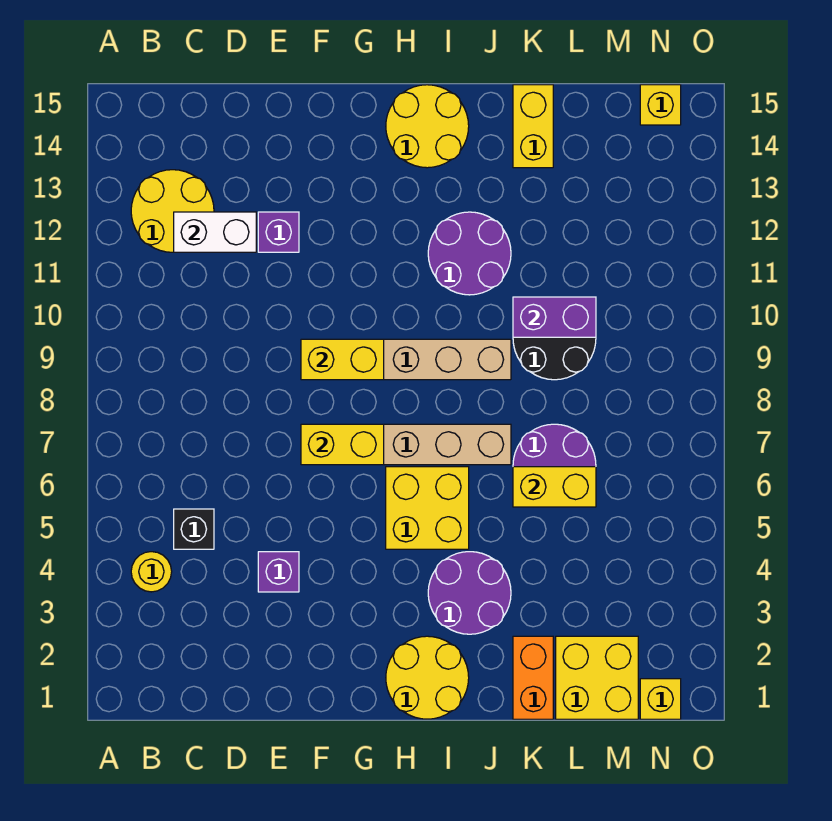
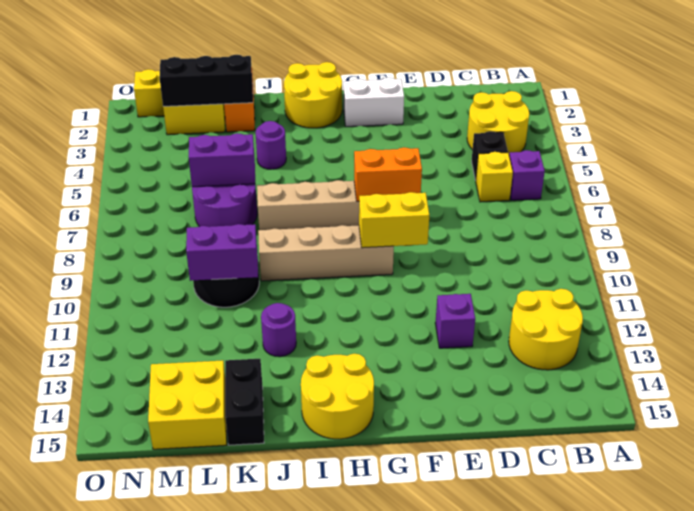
yellow 1x1 round brick [131,552,172,592] -> yellow 2x2 round brick [467,91,529,154]
white 1x2 brick [174,212,256,252] -> white 1x2 brick moved to [344,78,404,127]
purple 1x1 brick [258,552,299,592] -> purple 1x1 brick moved to [509,150,545,200]
yellow 1x2 brick [301,424,384,465] -> orange 1x2 brick [354,147,422,201]
yellow 2x2 brick [386,467,469,549] -> yellow 2x2 brick moved to [148,360,227,449]
purple 2x2 round brick [428,552,511,634] -> purple 1x1 round brick [255,121,286,169]
purple 2x2 round brick [428,212,511,295] -> purple 1x1 round brick [261,303,296,357]
none -> black 1x3 brick [159,55,253,106]
yellow 1x2 brick [513,467,596,507] -> purple 1x2 brick [189,133,255,187]
yellow 1x2 brick [513,85,553,168] -> black 1x2 brick [225,359,264,445]
yellow 1x1 brick [640,85,681,125] -> yellow 1x1 brick moved to [476,152,513,202]

